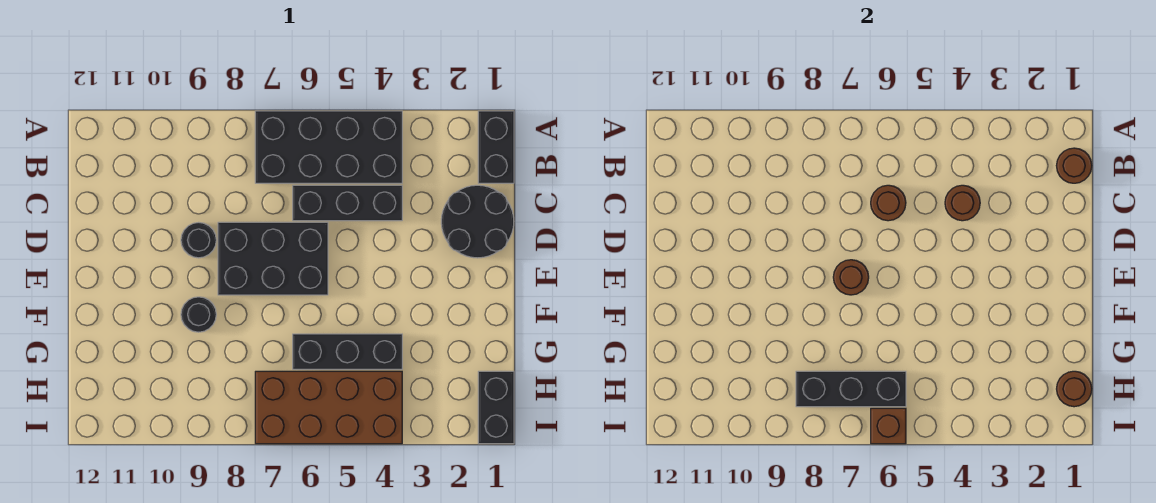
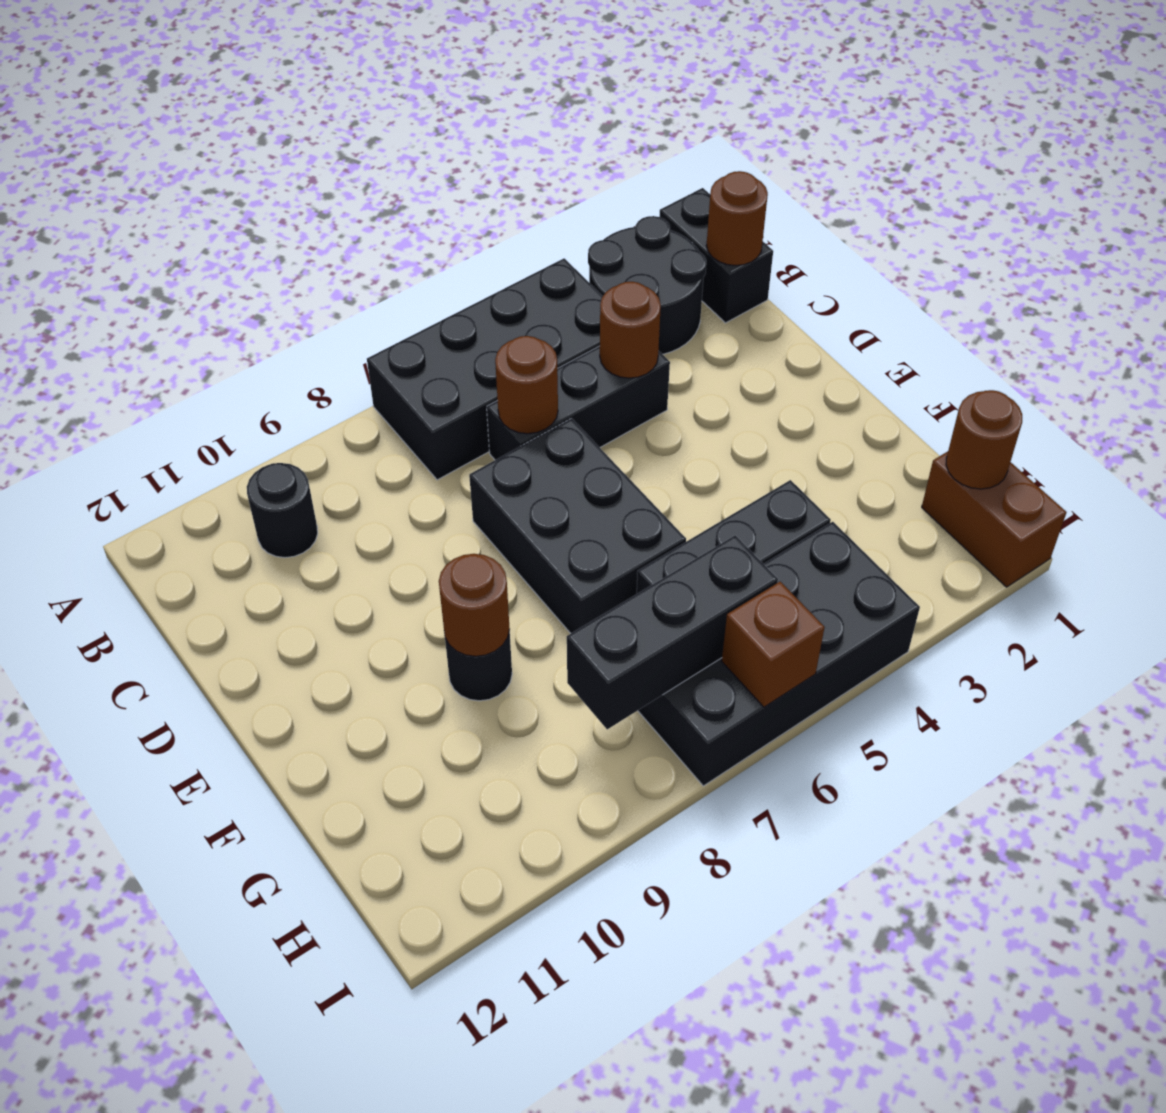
black 2x2 round brick [441,185,514,258] -> black 2x2 round brick moved to [588,216,706,354]
black 2x3 brick [218,222,328,295] -> black 2x3 brick turned to [469,418,686,633]
black 1x1 round brick [181,222,216,258] -> black 1x1 round brick moved to [247,463,318,558]
brown 1x1 round brick [833,260,869,295] -> brown 1x1 round brick moved to [439,554,510,656]
black 1x2 brick [478,371,514,444] -> brown 1x2 brick [922,452,1066,587]
brown 2x4 brick [255,371,402,444] -> black 2x4 brick [638,522,920,786]

